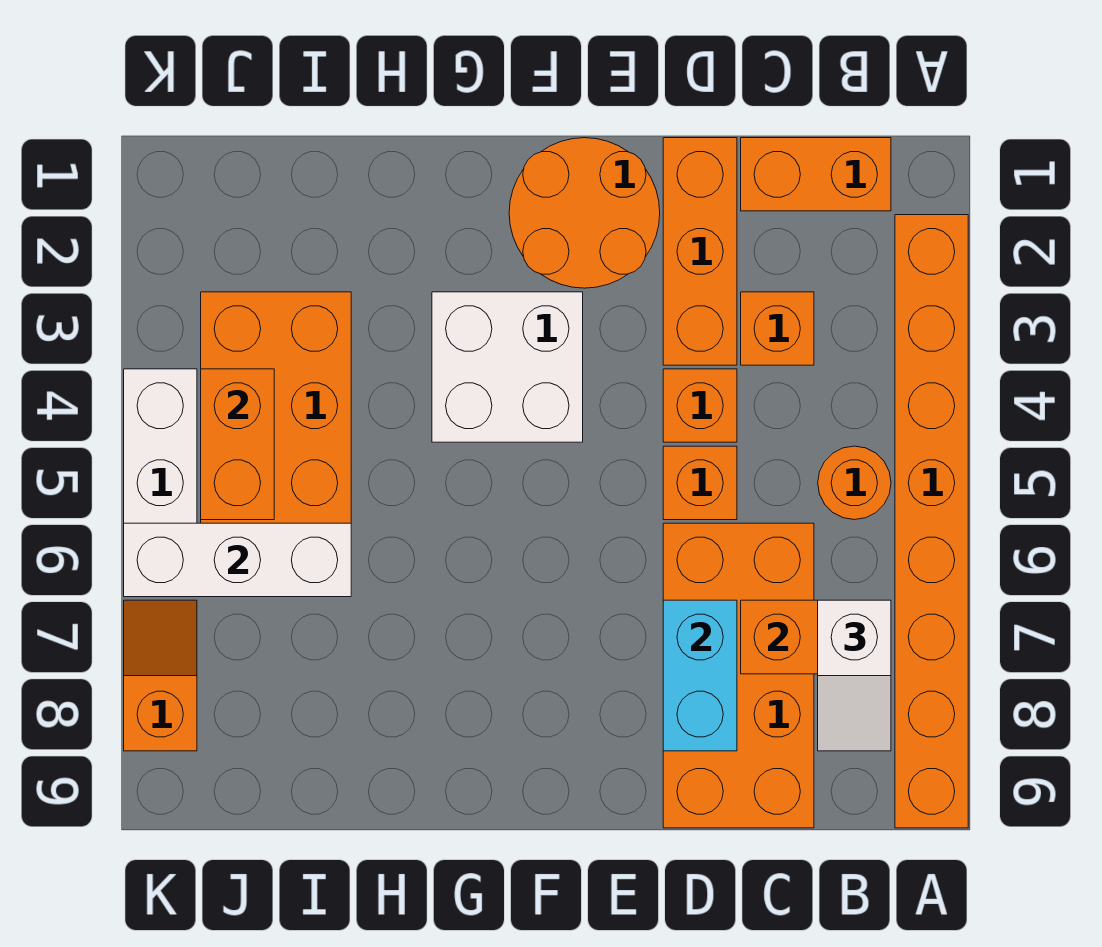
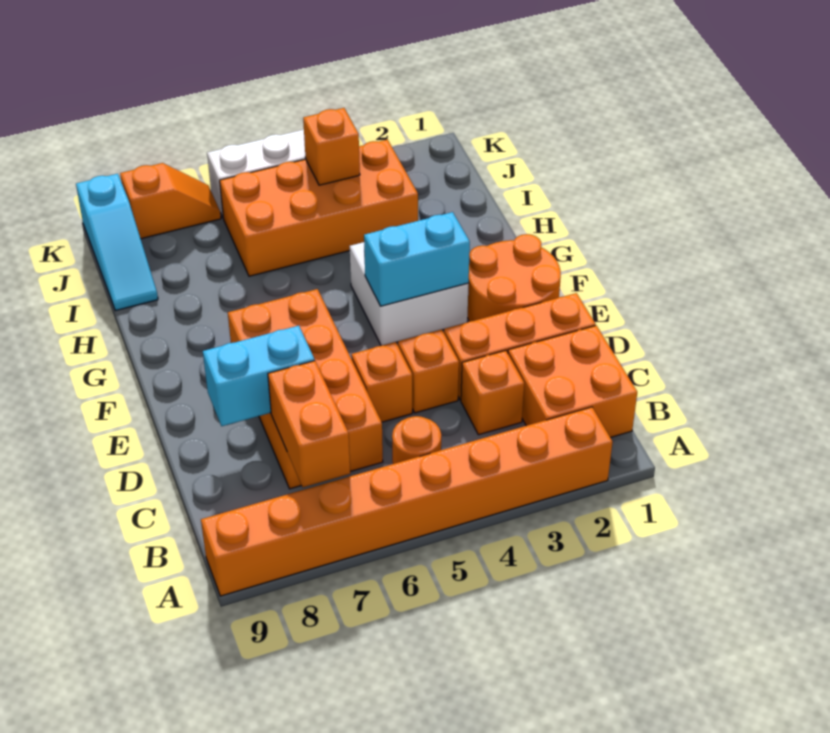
orange 1x2 brick [741,138,891,211] -> orange 2x2 brick [508,325,637,438]
white 1x2 slope [818,600,891,751] -> none
orange 2x4 brick [663,523,814,828] -> orange 2x4 brick turned to [228,289,383,489]
none -> cyan 1x2 brick [364,212,470,306]
white 1x3 brick [124,523,351,597] -> none
none -> cyan 1x3 slope [76,174,158,311]
orange 1x2 brick [201,369,274,520] -> orange 1x1 brick [303,108,360,185]

